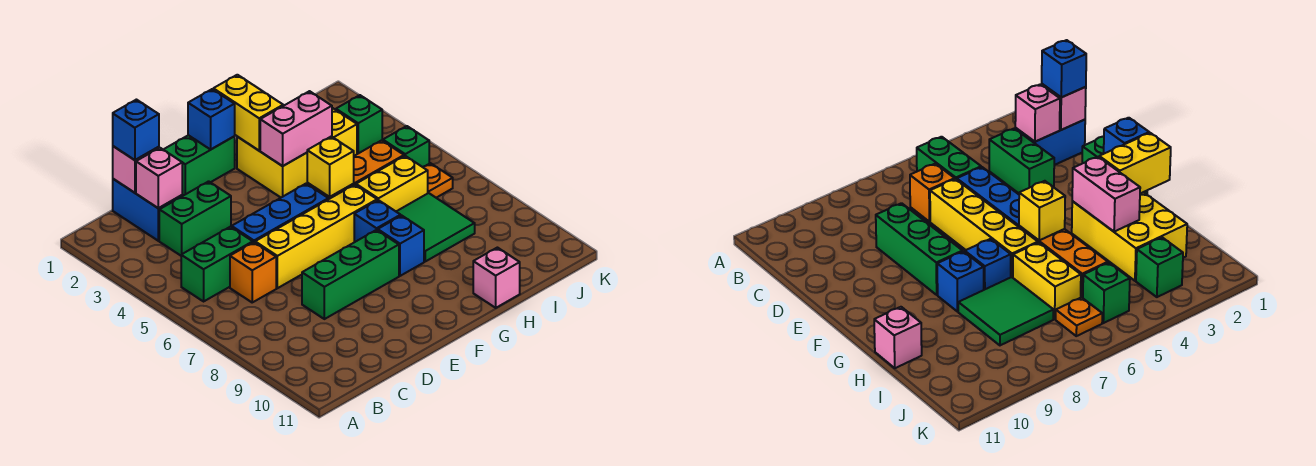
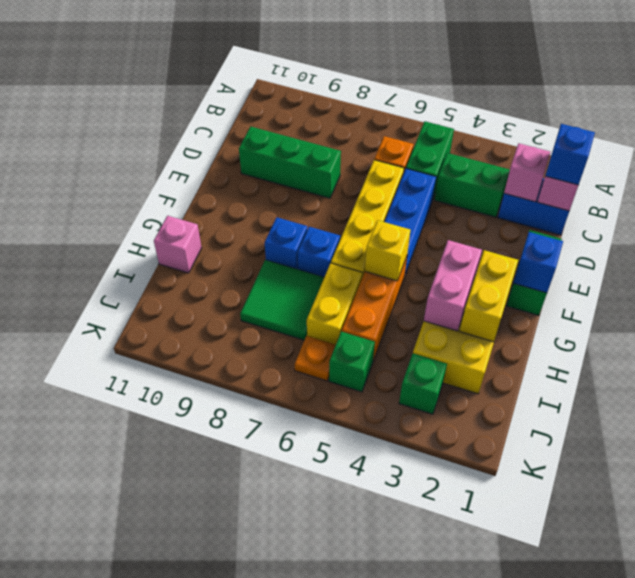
green 1x2 brick [159,181,231,256] -> green 1x2 brick turned to [435,153,510,217]
green 1x3 brick [302,230,399,319] -> green 1x3 brick turned to [239,127,341,198]
yellow 1x2 brick [213,75,283,150] -> yellow 1x2 brick turned to [460,250,518,342]

